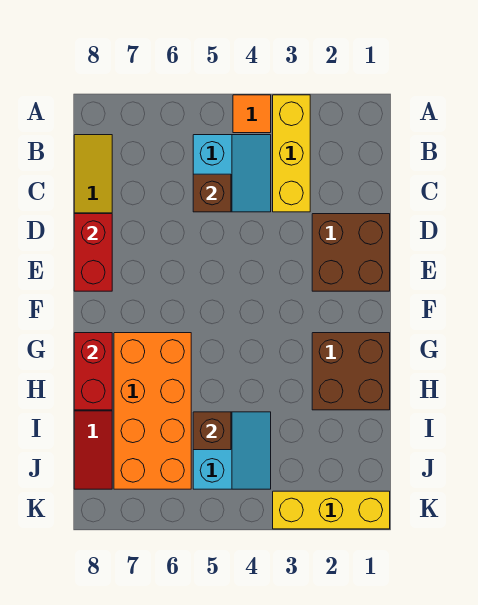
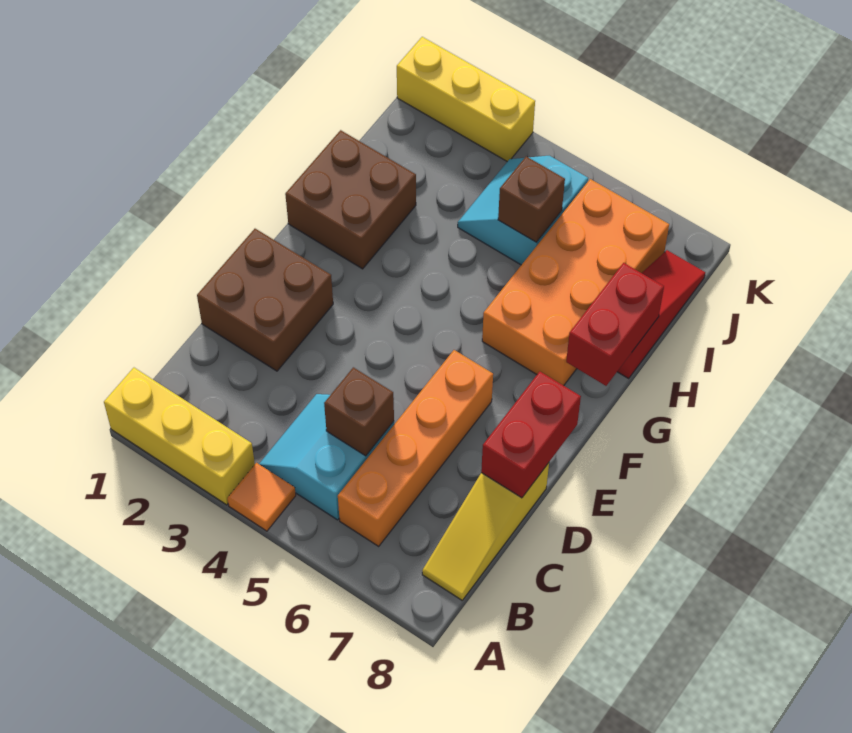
yellow 1x3 brick [273,95,310,212] -> yellow 1x3 brick turned to [104,368,255,505]
none -> orange 1x4 brick [338,350,493,546]

